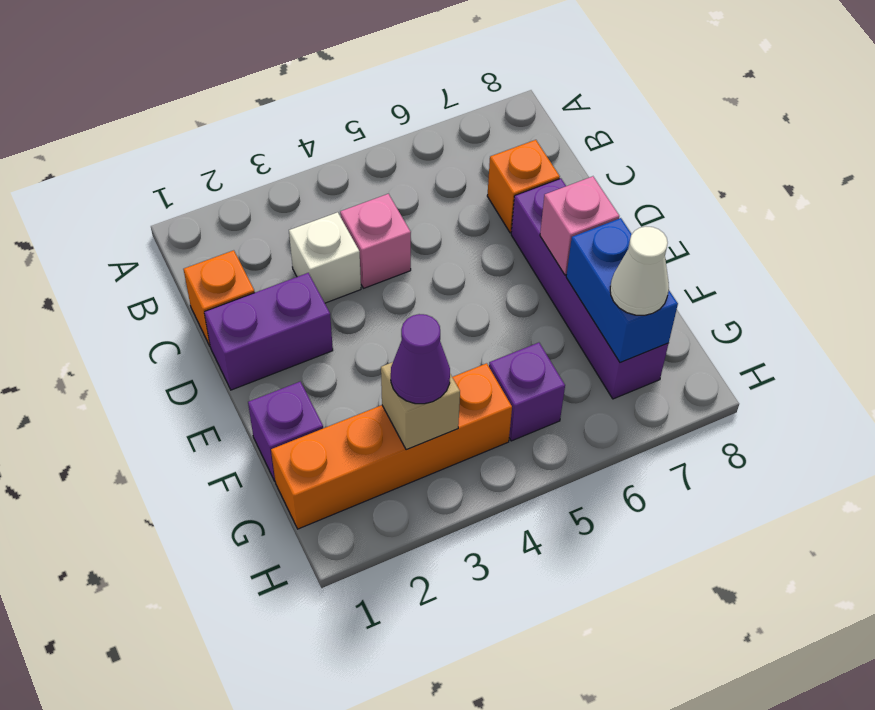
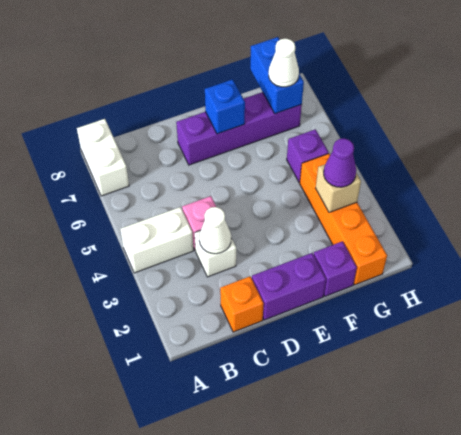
none -> white 1x2 brick [120,207,194,273]
none -> white 1x2 brick [77,119,129,196]
none -> white 1x1 cone [199,207,231,254]
orange 1x1 brick [487,140,560,233] -> none
purple 1x2 brick [204,273,333,390] -> purple 1x2 brick turned to [252,253,326,320]
pink 1x1 brick [540,176,619,275] -> blue 1x1 brick [205,79,245,134]
blue 1x2 brick [566,218,678,363] -> blue 1x2 brick turned to [250,37,304,114]

